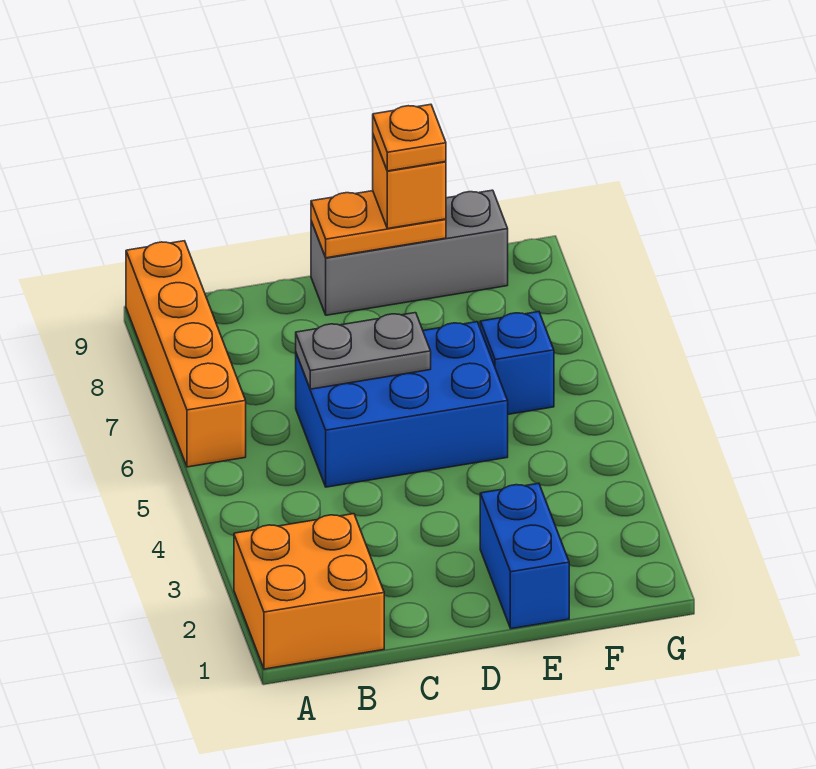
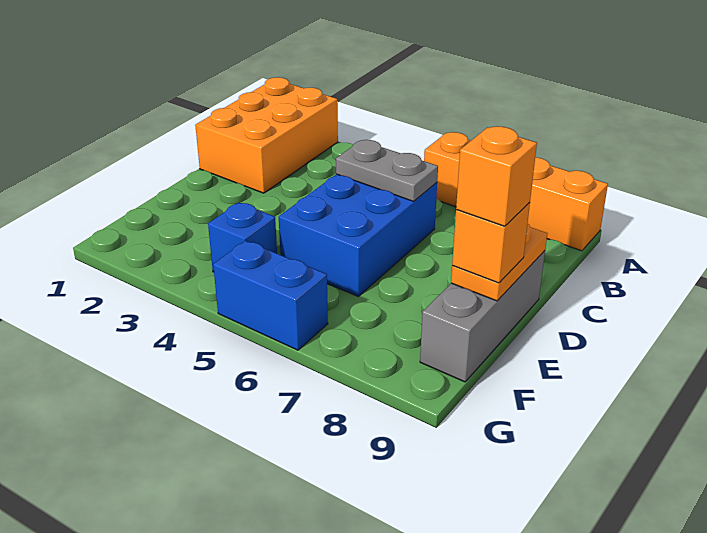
orange 2x2 brick [234,514,384,669] -> orange 2x3 brick [195,77,338,193]
grey 1x2 plate [296,313,431,389] -> grey 1x2 plate turned to [336,140,438,201]
blue 1x2 brick [480,483,569,629] -> blue 1x2 brick moved to [213,241,328,350]
orange 1x1 plate [373,104,446,171] -> orange 1x1 brick [456,126,537,226]
blue 1x1 brick [480,312,554,414] -> blue 1x1 brick moved to [208,203,277,272]

